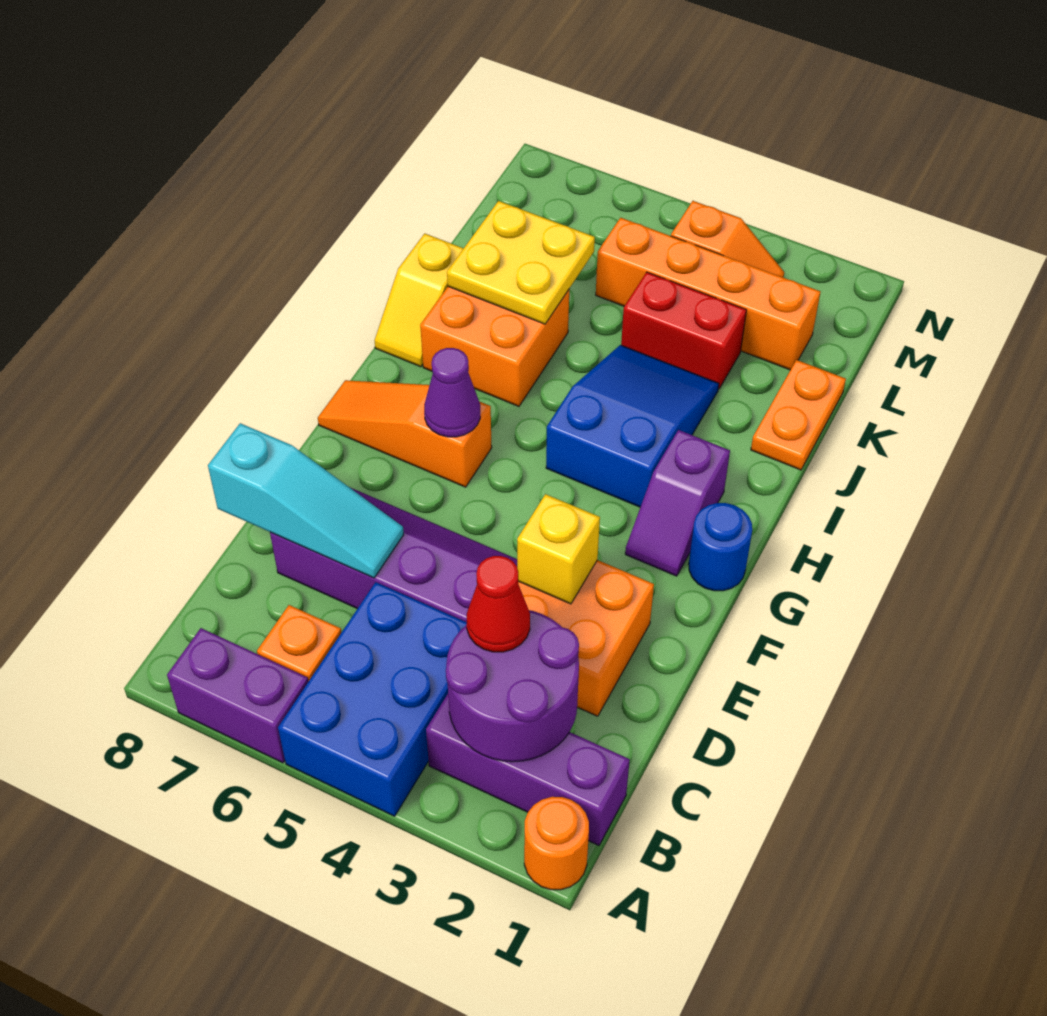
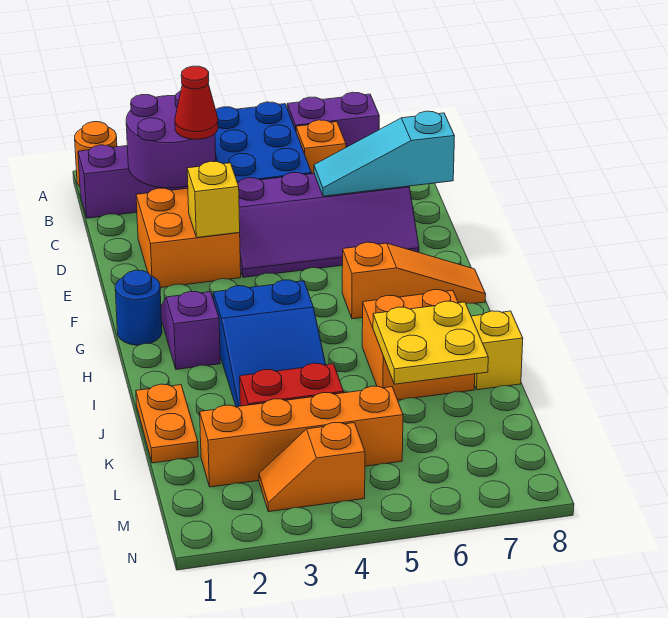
purple 1x1 cone [424,348,480,437] -> none

